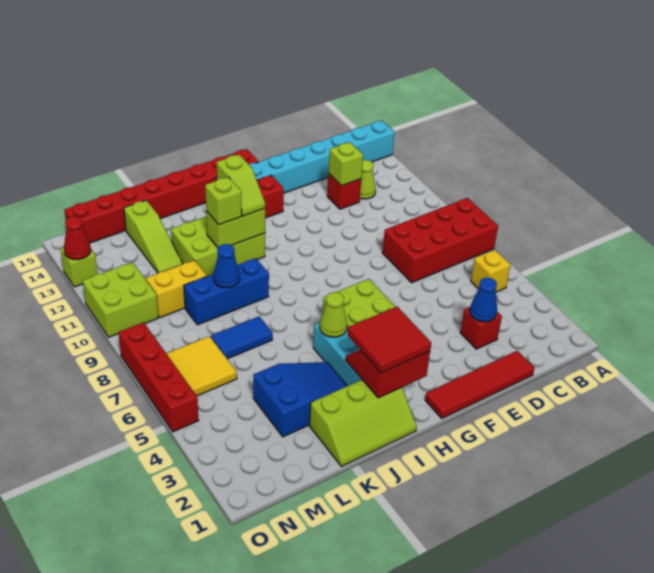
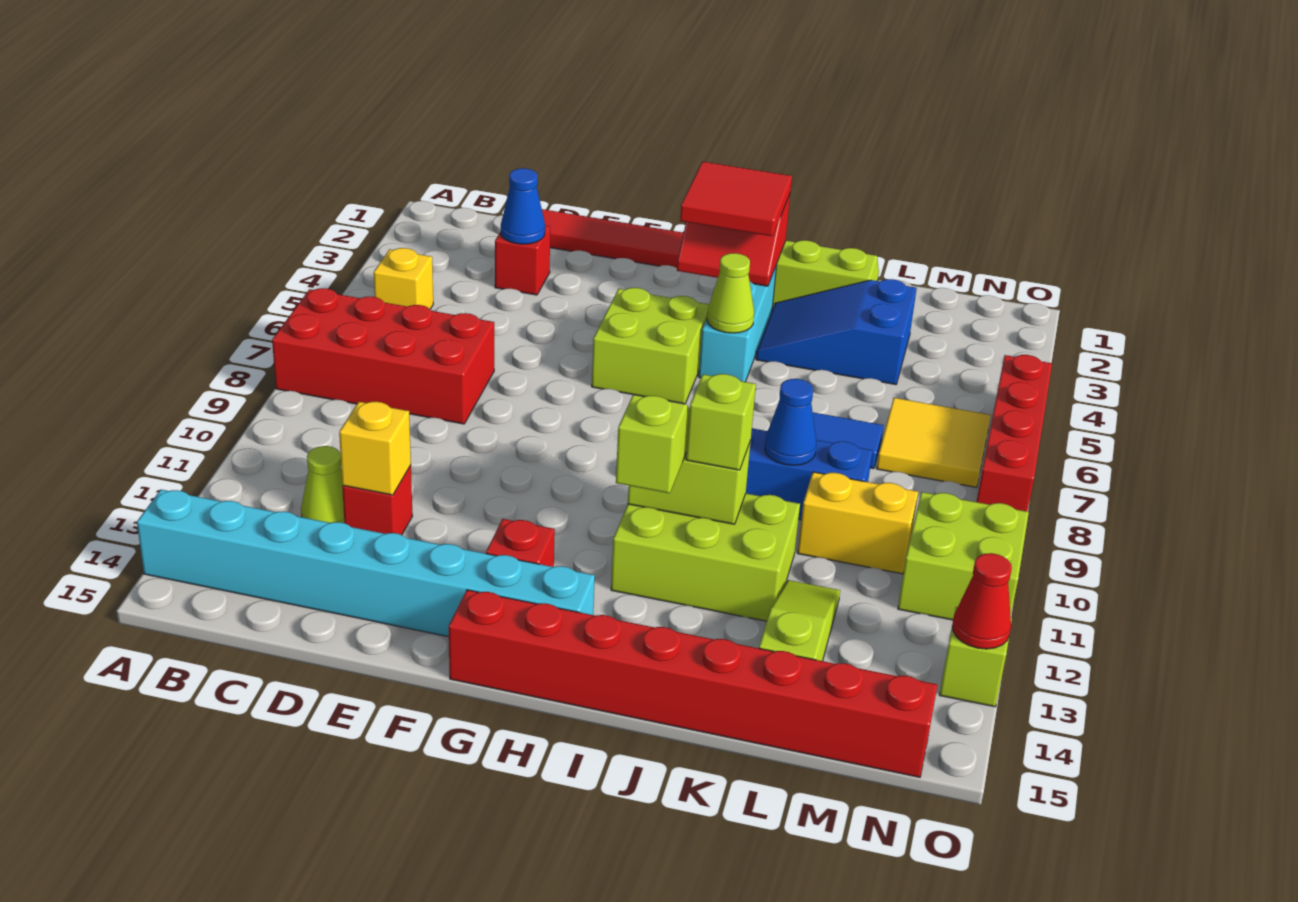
lime 1x1 brick [328,142,363,186] -> yellow 1x1 brick [339,402,411,495]

